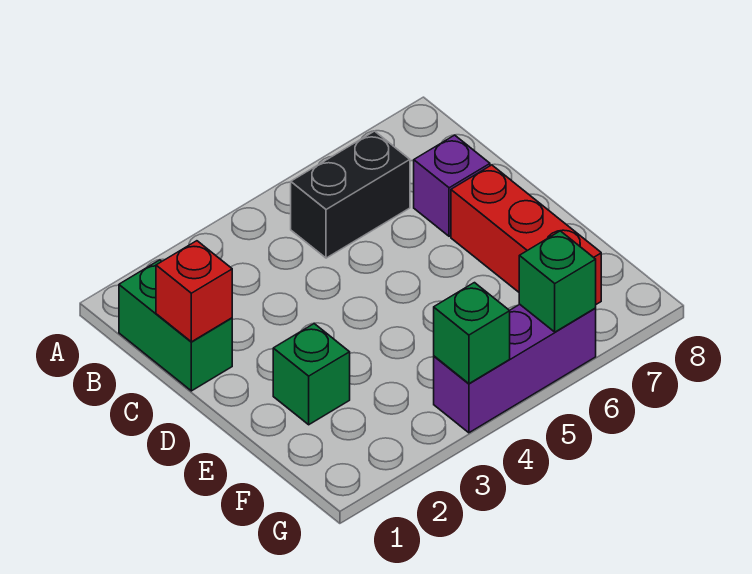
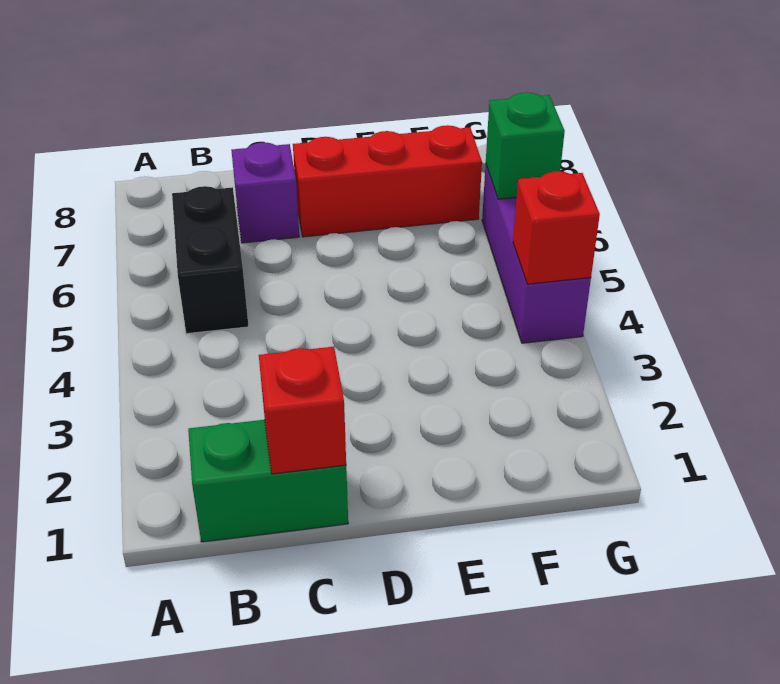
green 1x1 brick [273,324,350,425] -> none
green 1x1 brick [434,283,510,384] -> red 1x1 brick [513,171,600,284]

